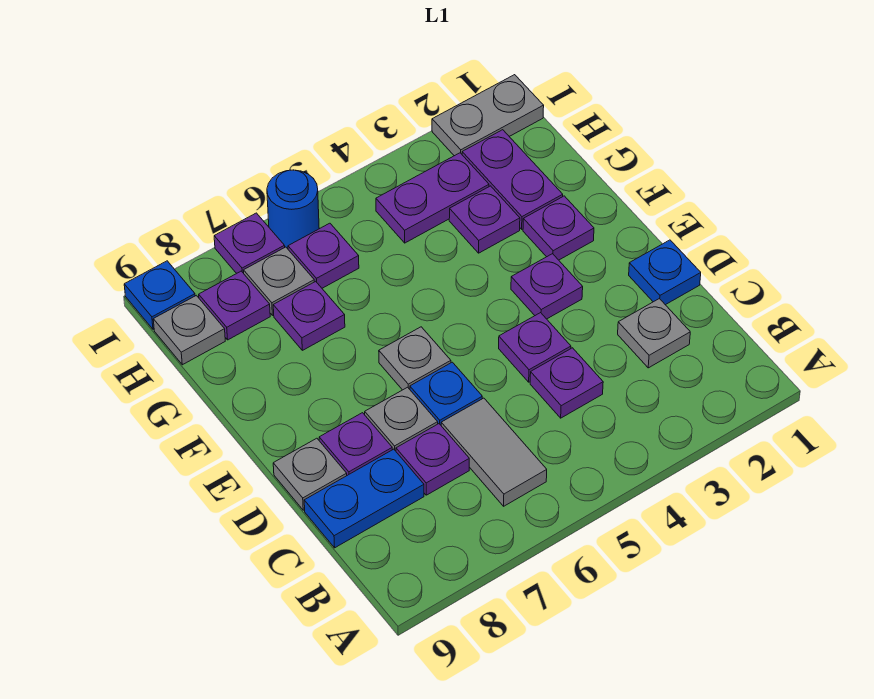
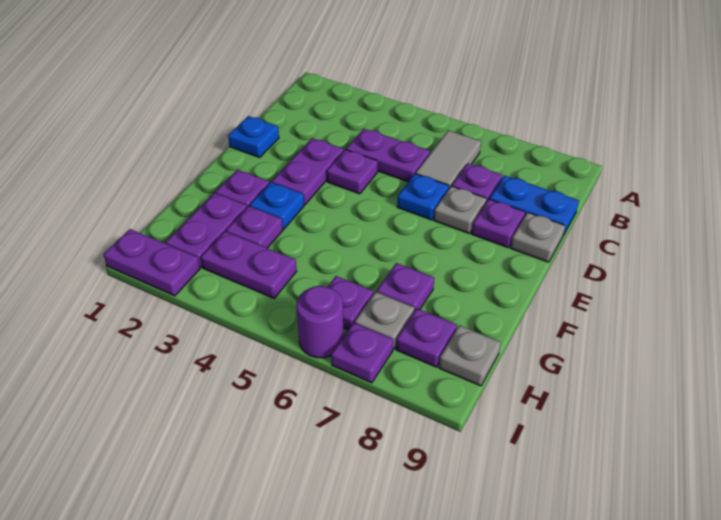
grey 1x1 plate [618,298,690,368] -> none
purple 1x1 plate [530,348,603,418] -> purple 1x2 plate [346,129,430,182]
purple 1x1 plate [511,254,583,319] -> purple 1x2 plate [272,138,344,204]
grey 1x1 plate [379,327,451,390] -> none
grey 1x2 plate [432,75,544,156] -> purple 1x2 plate [103,229,200,296]
blue 1x1 round brick [267,170,319,248] -> purple 1x1 round brick [296,286,344,358]
blue 1x1 plate [124,261,195,329] -> blue 1x1 plate moved to [250,182,304,229]

